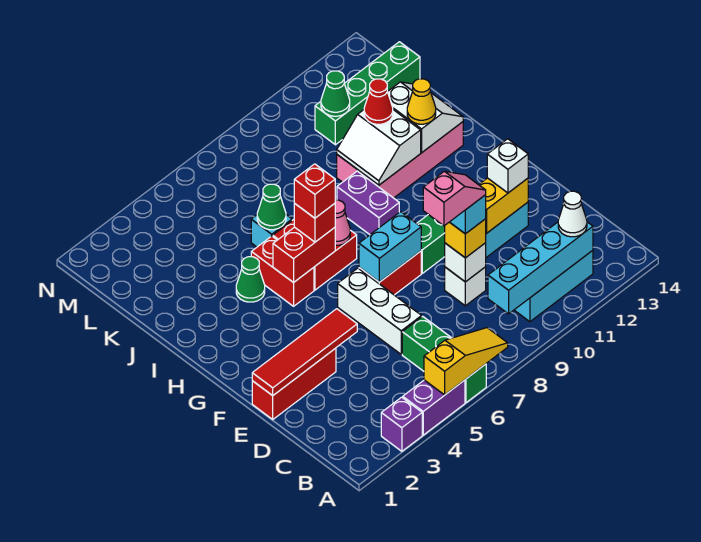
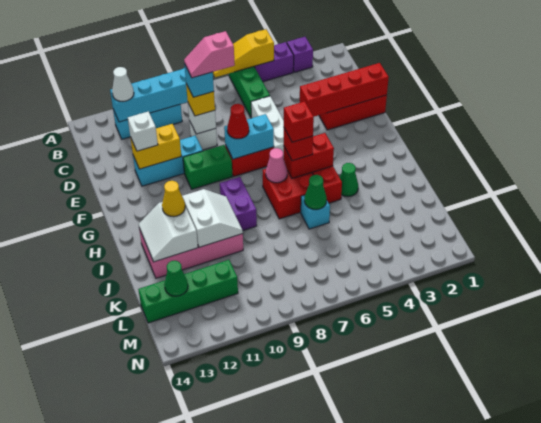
red 1x4 tile [252,309,357,396] -> red 1x4 brick [300,63,389,117]
red 1x1 cone [364,79,393,124] -> red 1x1 cone moved to [227,104,249,139]
green 1x1 cone [321,71,350,116] -> green 1x1 cone moved to [164,261,188,296]

